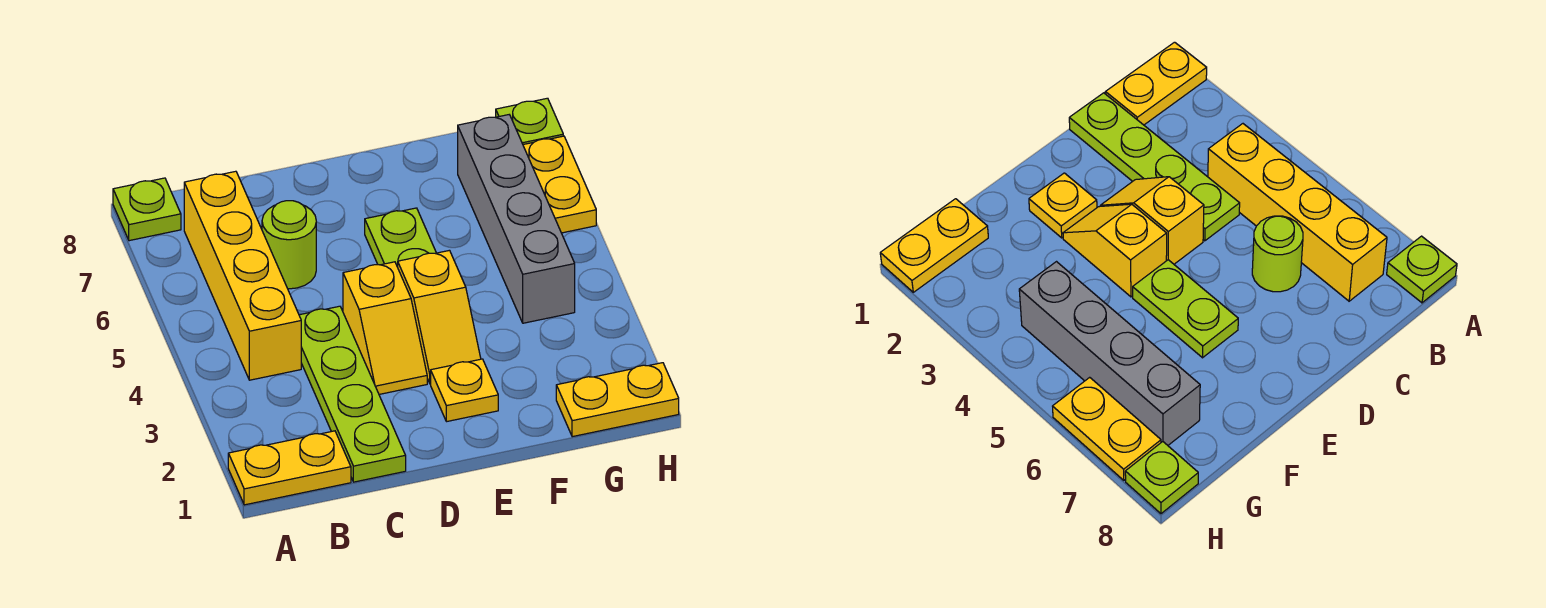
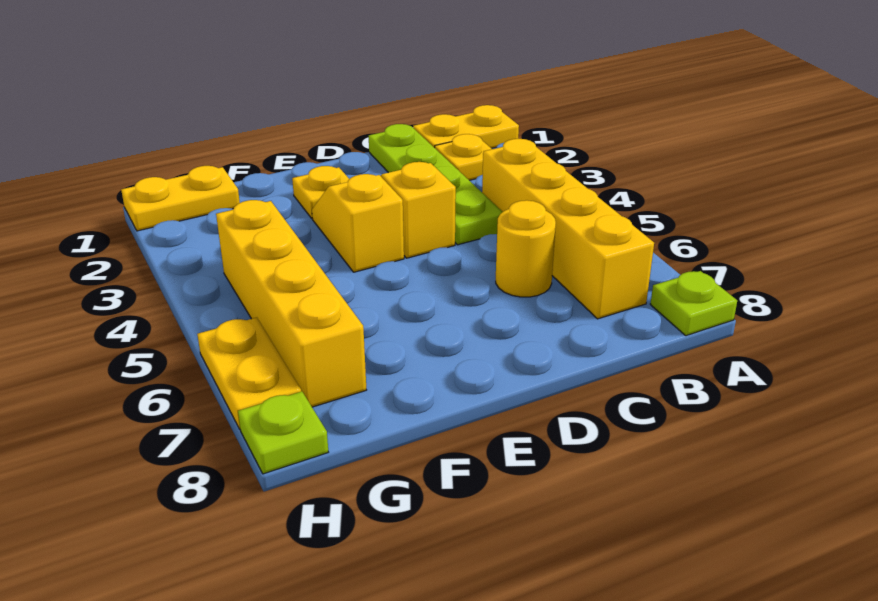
none -> yellow 1x1 plate [435,134,492,180]
lime 1x1 round brick [262,201,316,289] -> yellow 1x1 round brick [496,200,556,297]
lime 1x2 plate [365,208,436,267] -> none
grey 1x4 brick [458,115,575,323] -> yellow 1x4 brick [216,200,366,407]

